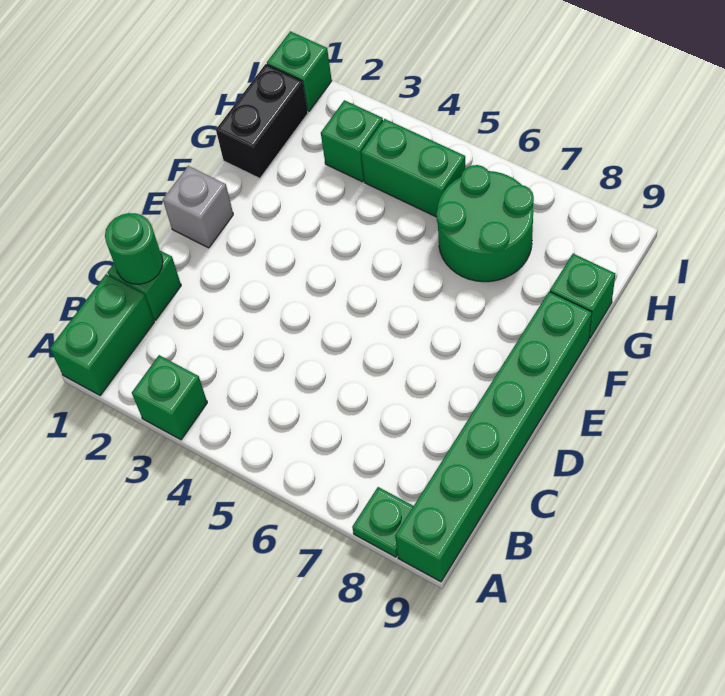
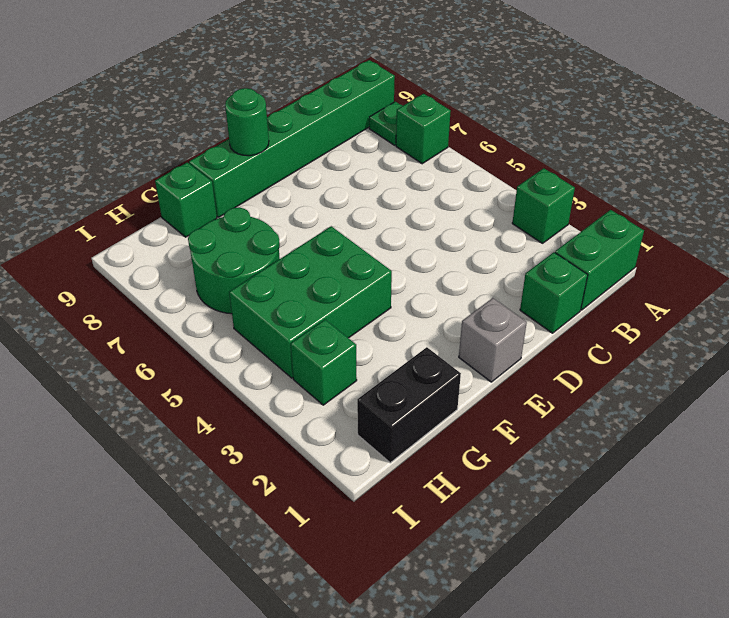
green 1x1 round brick [105,213,163,284] -> green 1x1 round brick moved to [225,88,269,156]
green 1x2 brick [361,119,465,217] -> green 2x3 brick [229,226,392,378]
green 1x1 brick [267,31,332,112] -> green 1x1 brick moved to [396,94,451,164]

